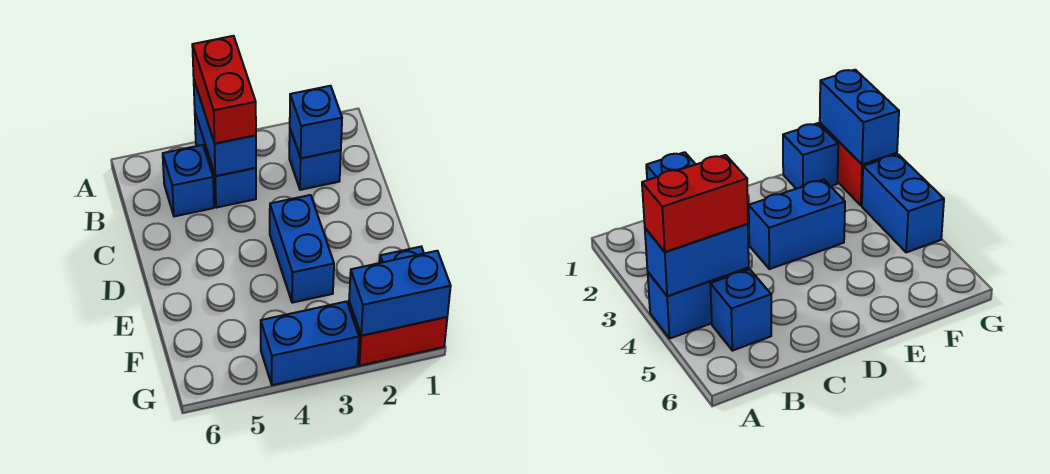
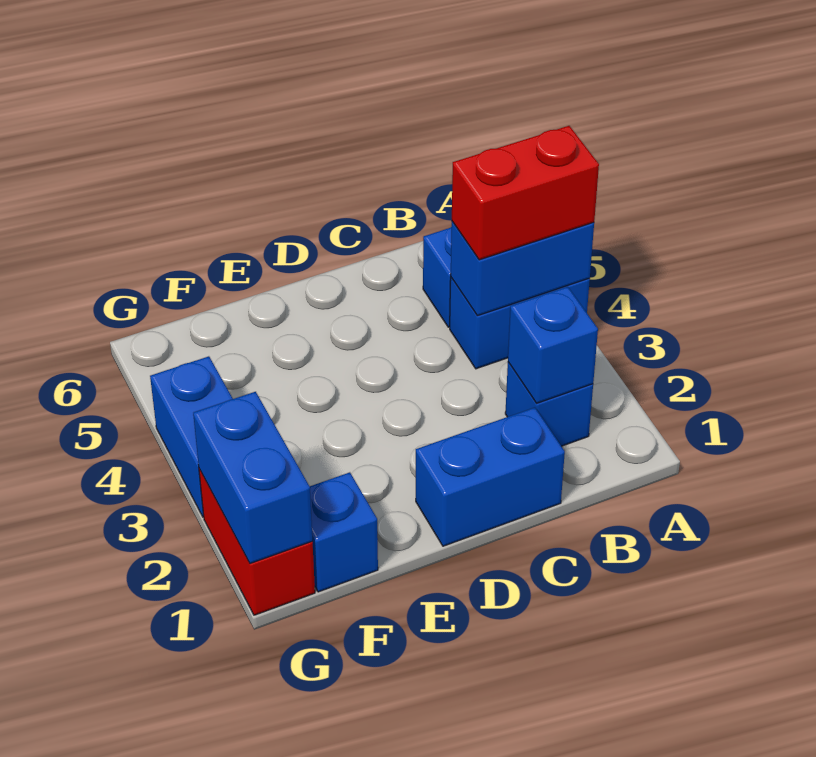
blue 1x2 brick [270,195,334,303] -> blue 1x2 brick moved to [416,408,565,546]

